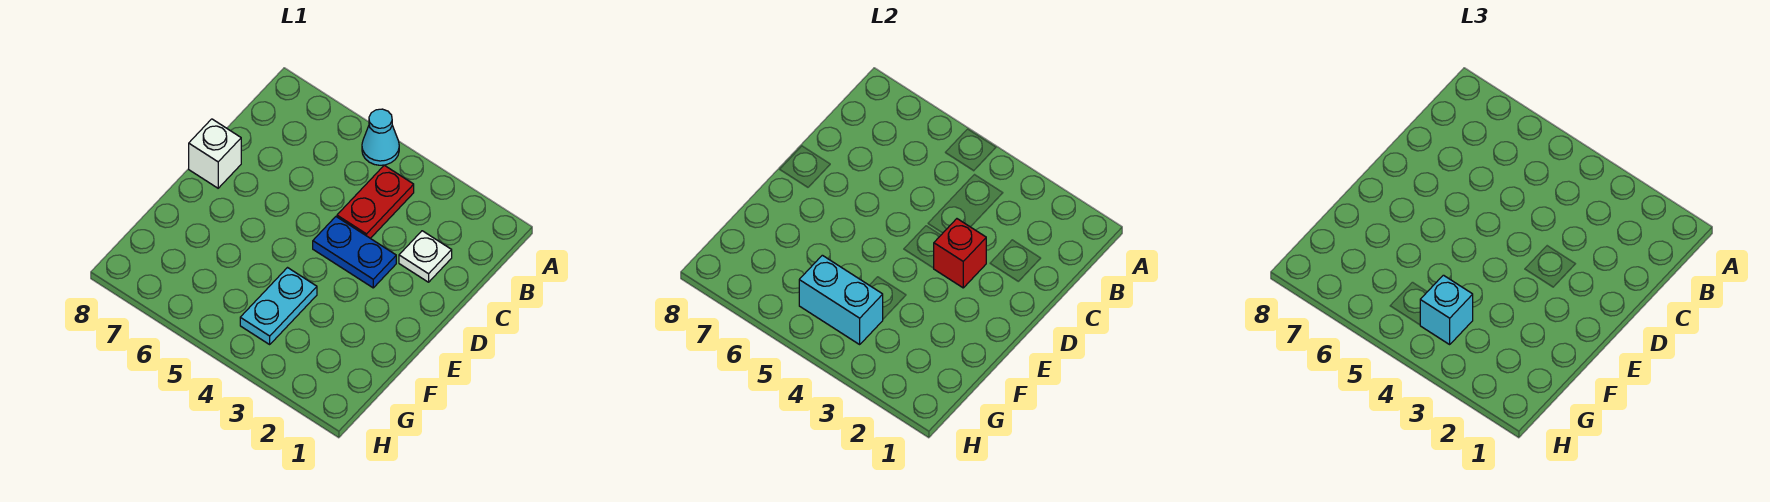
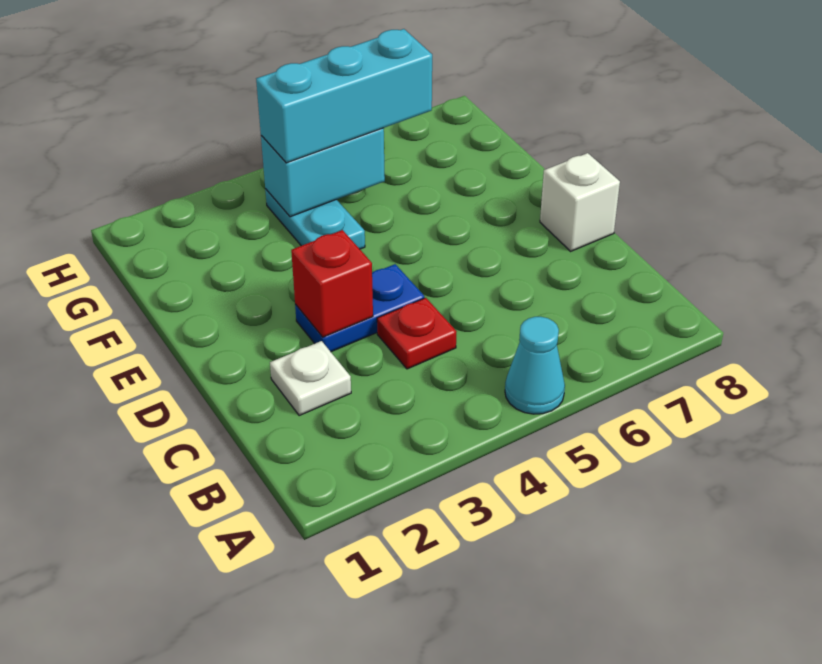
red 1x2 plate [337,165,414,238] -> red 1x1 plate [377,298,457,369]
cyan 1x1 brick [1420,275,1473,344] -> cyan 1x3 brick [256,29,432,163]

